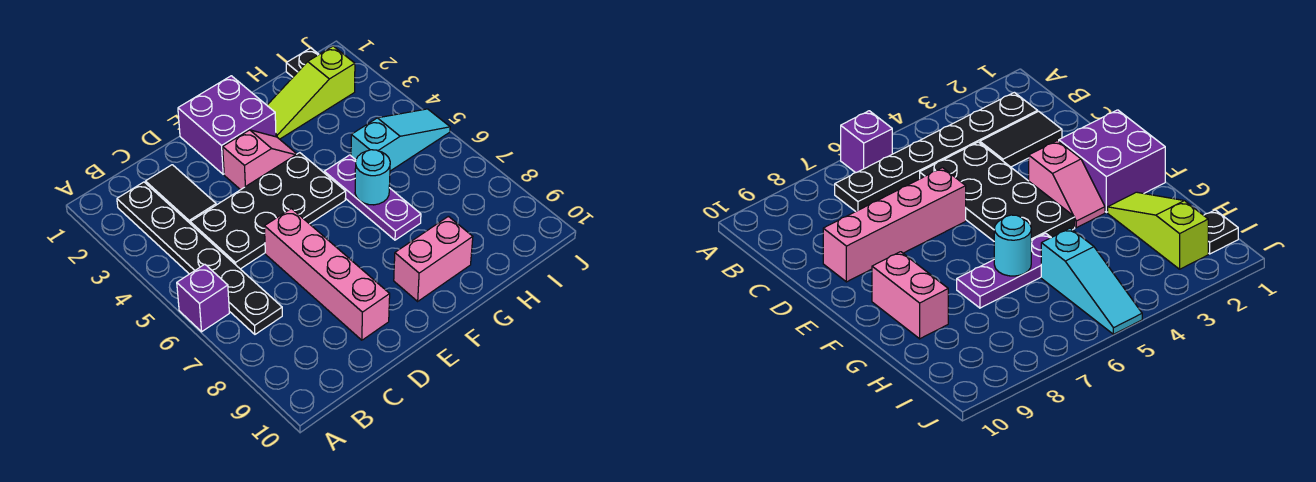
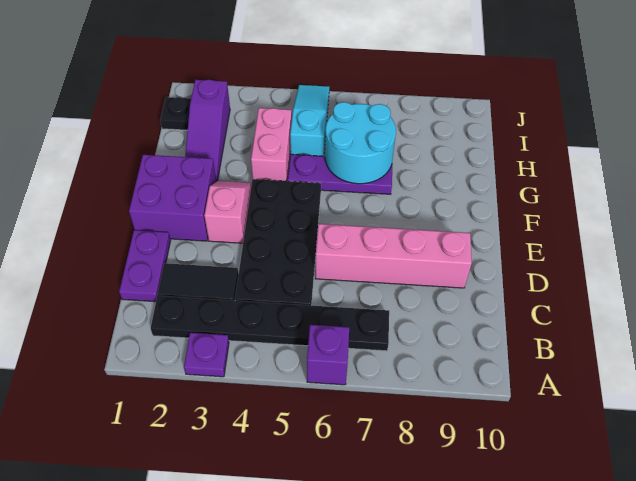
none -> purple 1x1 plate [184,333,229,377]
none -> purple 1x2 plate [119,230,171,302]
pink 1x2 brick [394,216,473,301] -> pink 1x2 brick moved to [251,108,292,181]
lime 1x3 slope [267,46,355,139] -> purple 1x3 slope [185,80,230,181]
cyan 1x1 round brick [355,150,390,205] -> cyan 2x2 round brick [325,102,396,184]

